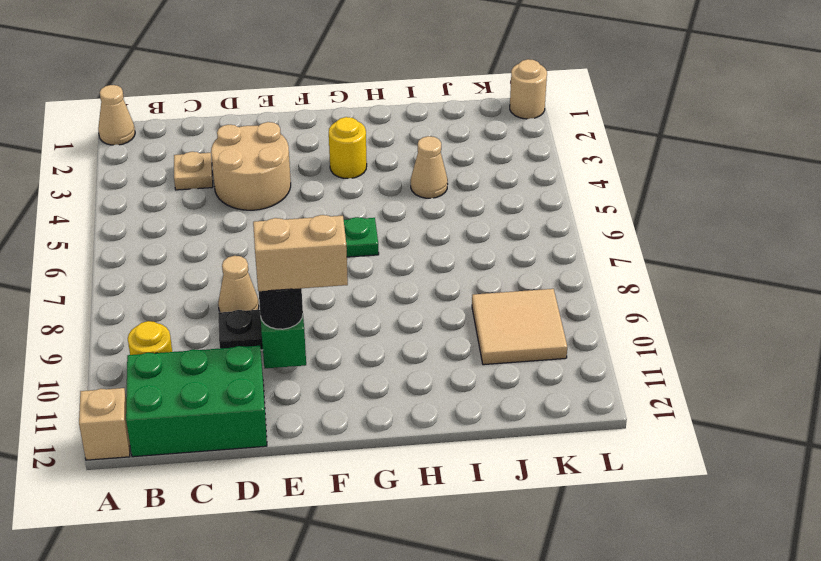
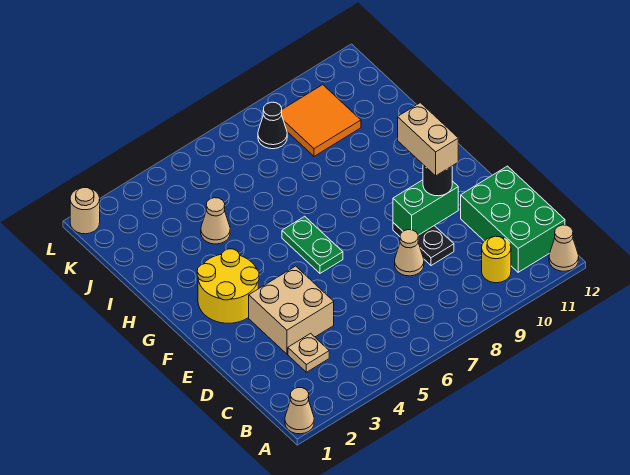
tan 1x1 brick [79,388,130,460] -> tan 1x1 cone [549,225,579,271]
tan 2x2 round brick [211,122,291,210] -> tan 2x2 brick [249,266,334,354]
yellow 1x1 round brick [329,117,367,179] -> yellow 2x2 round brick [197,249,259,323]
tan 2x2 tile [472,289,567,365] -> orange 2x2 tile [282,85,361,156]
none -> black 1x1 cone [258,102,287,149]

